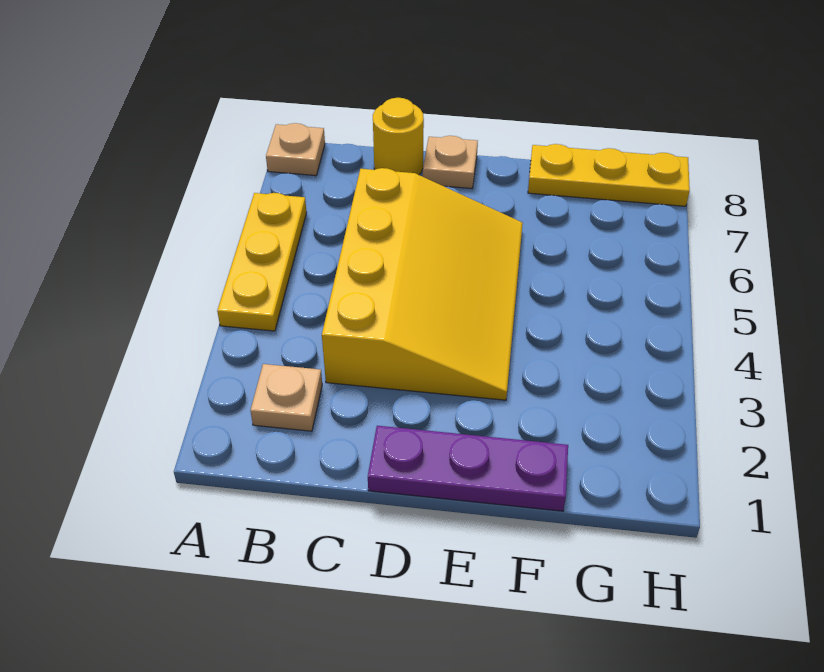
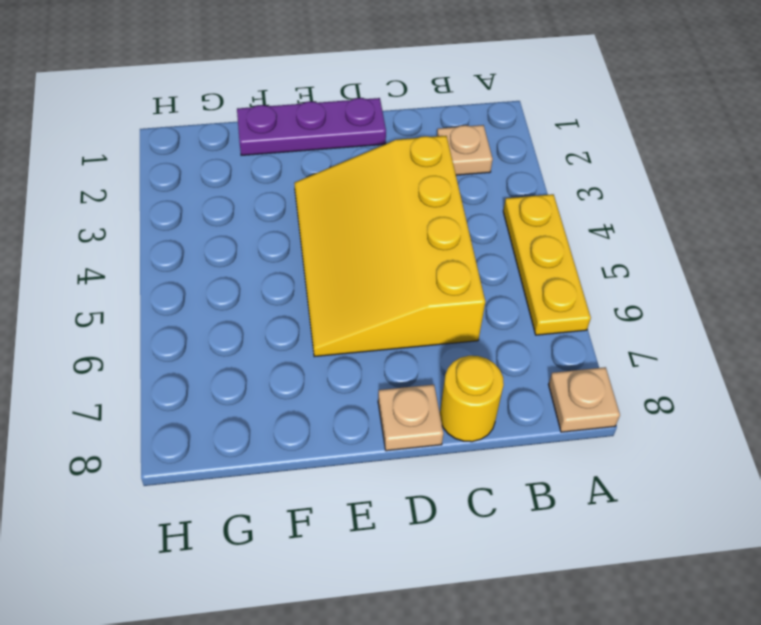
yellow 1x3 plate [528,144,690,206] -> none

